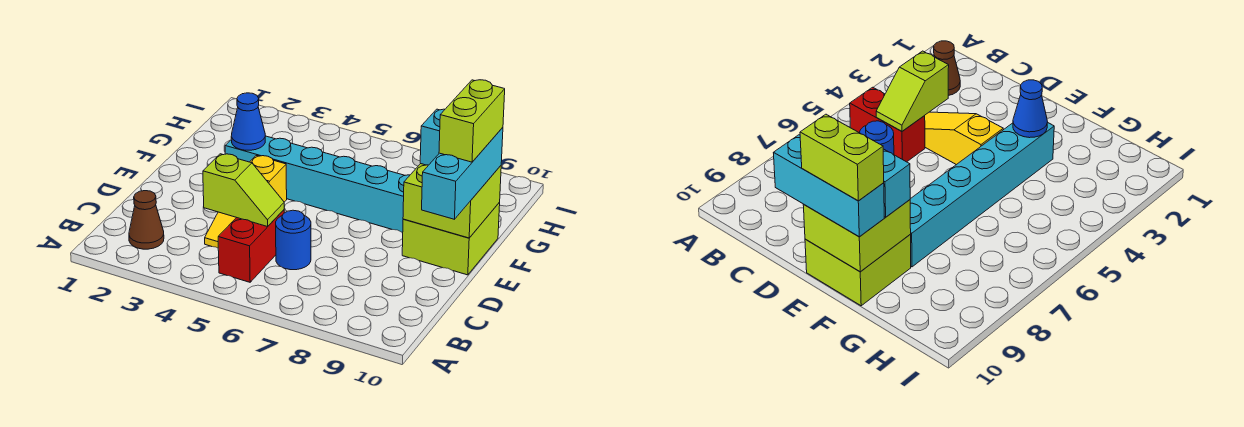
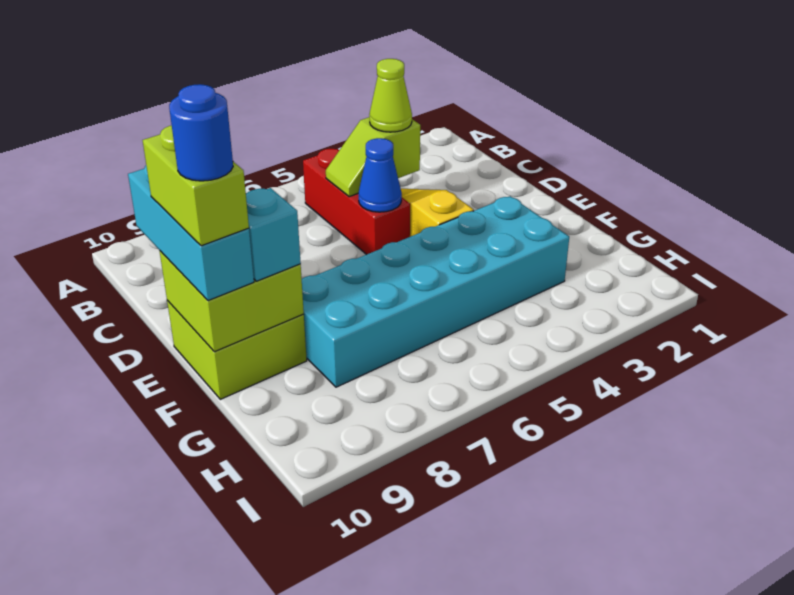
brown 1x1 cone [129,191,164,249] -> none
red 1x2 brick [218,210,284,282] -> red 1x3 brick [303,149,410,255]
none -> lime 1x1 cone [369,59,412,132]
blue 1x1 round brick [276,210,311,270] -> blue 1x1 round brick moved to [169,84,233,181]
cyan 1x6 brick [225,136,410,232] -> cyan 2x6 brick [302,196,569,387]
blue 1x1 cone [231,93,265,150] -> blue 1x1 cone moved to [358,138,402,212]

